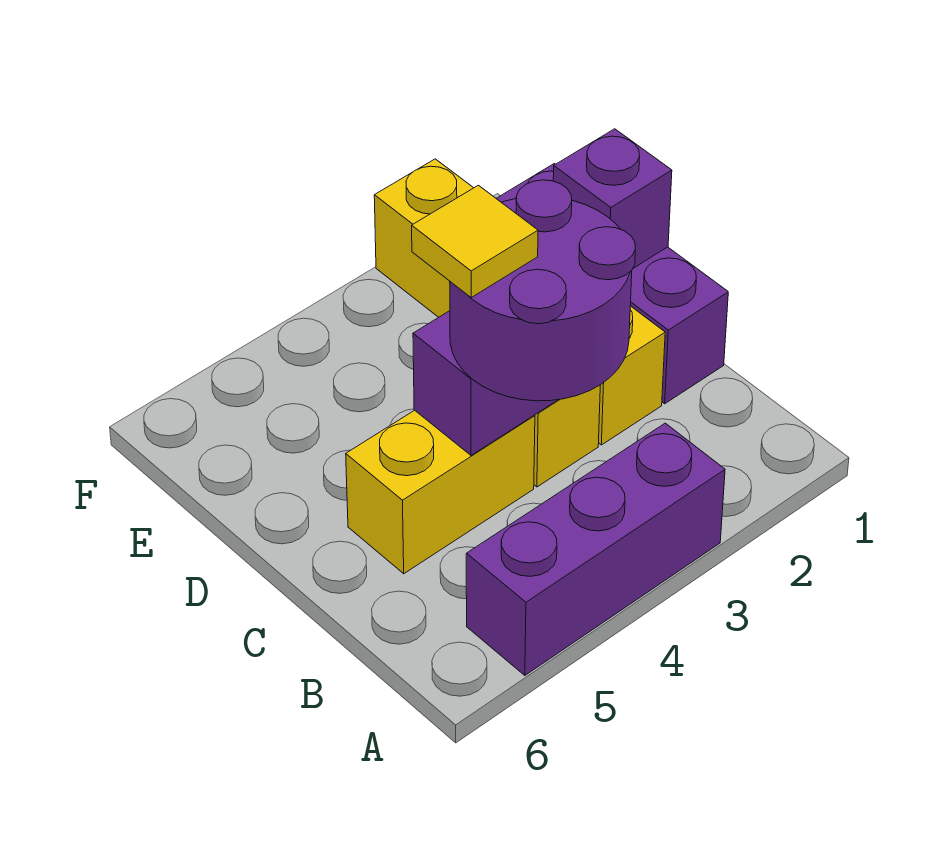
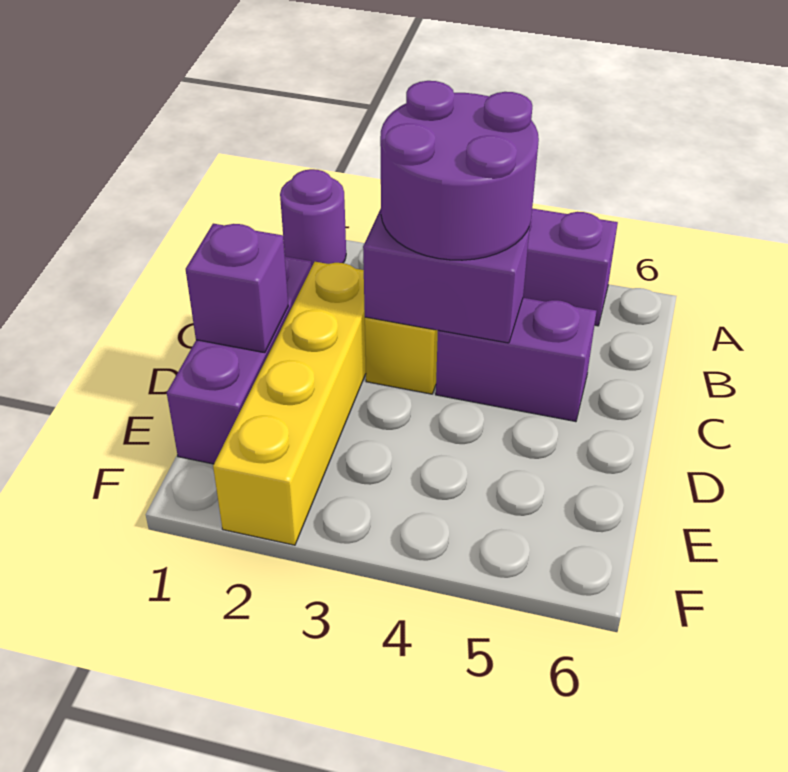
none -> purple 1x1 round brick [280,169,346,266]
yellow 1x2 brick [346,410,535,574] -> purple 1x2 brick [436,298,596,422]
yellow 1x1 tile [412,185,538,297] -> none

